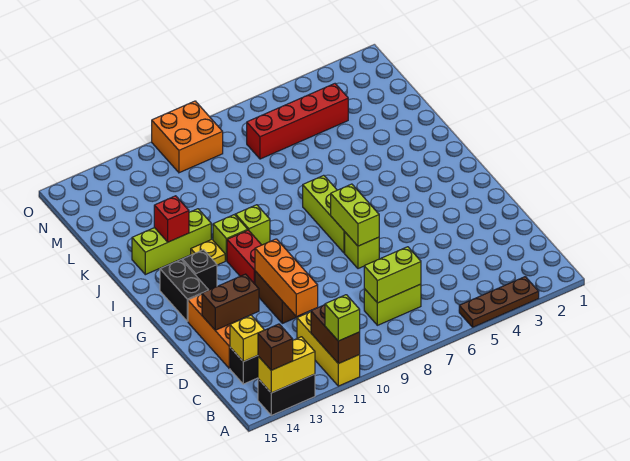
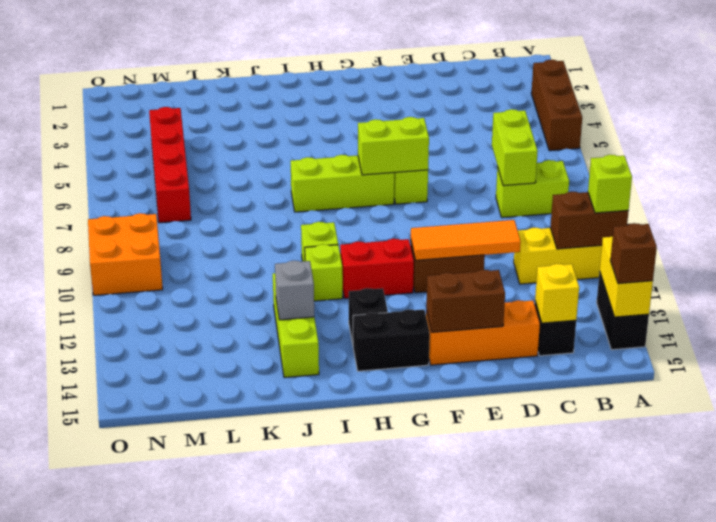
brown 1x3 plate [459,277,539,327] -> brown 1x3 brick [531,60,582,151]
lime 1x2 brick [364,284,421,325] -> lime 1x2 brick turned to [496,160,569,218]
orange 1x3 brick [255,239,318,317] -> orange 1x3 tile [411,220,521,260]
brown 1x2 brick [202,274,259,330] -> brown 1x2 brick turned to [426,270,505,332]
yellow 1x1 plate [191,239,225,265] -> none
red 1x1 brick [154,196,189,242] -> grey 1x1 brick [275,261,314,320]

